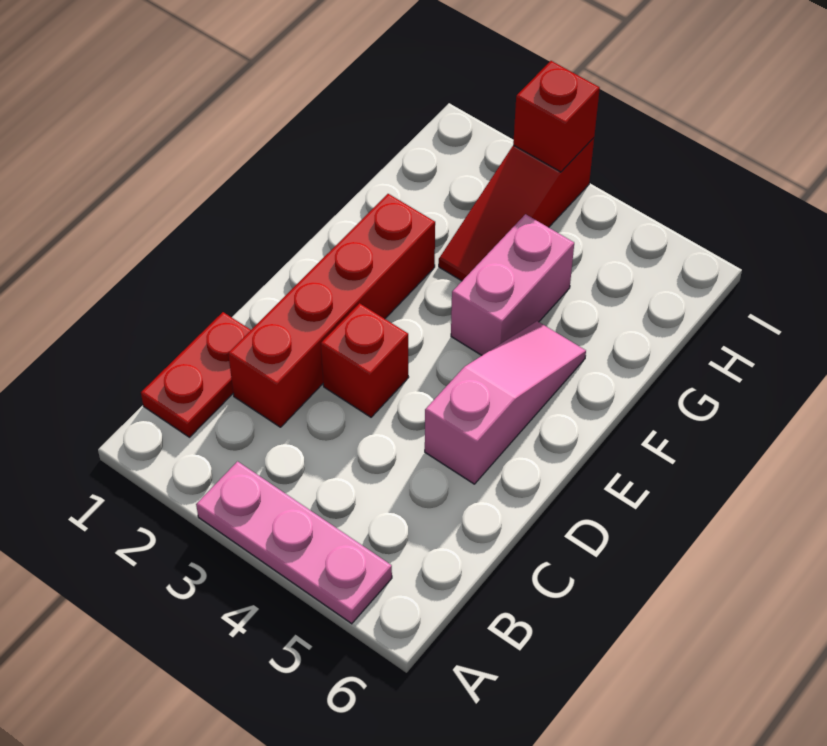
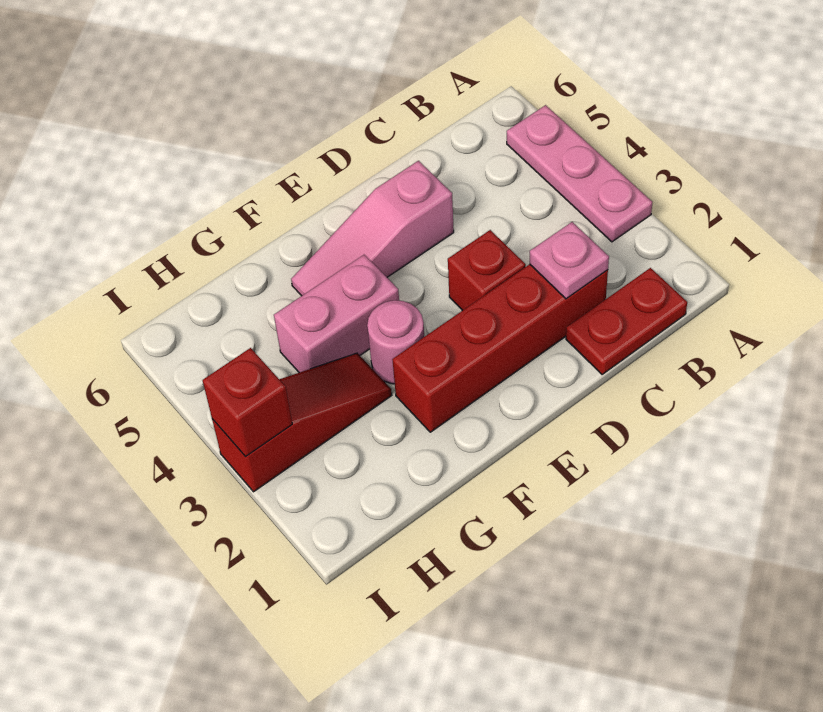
none -> pink 1x1 plate [530,222,609,299]
none -> pink 1x1 round brick [367,300,424,384]

